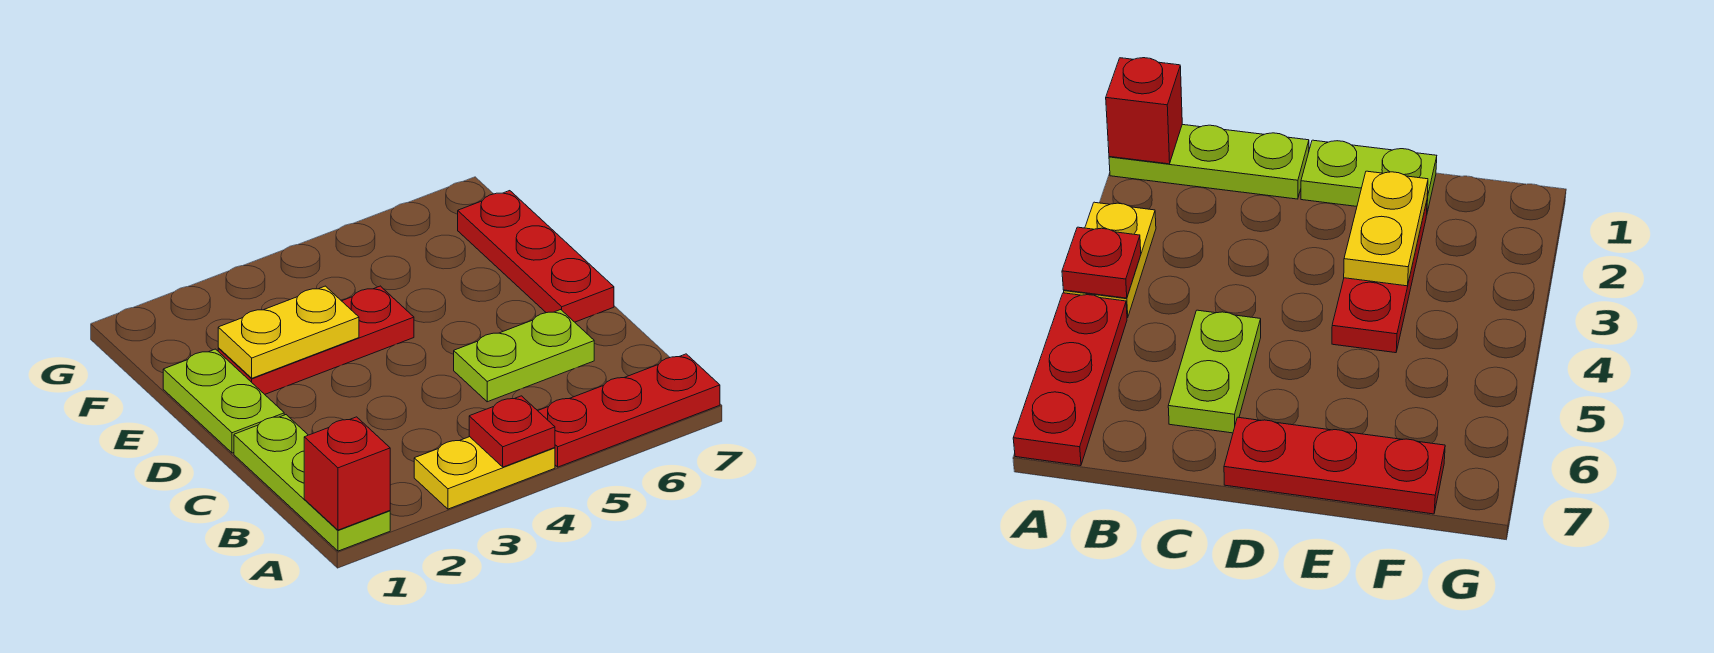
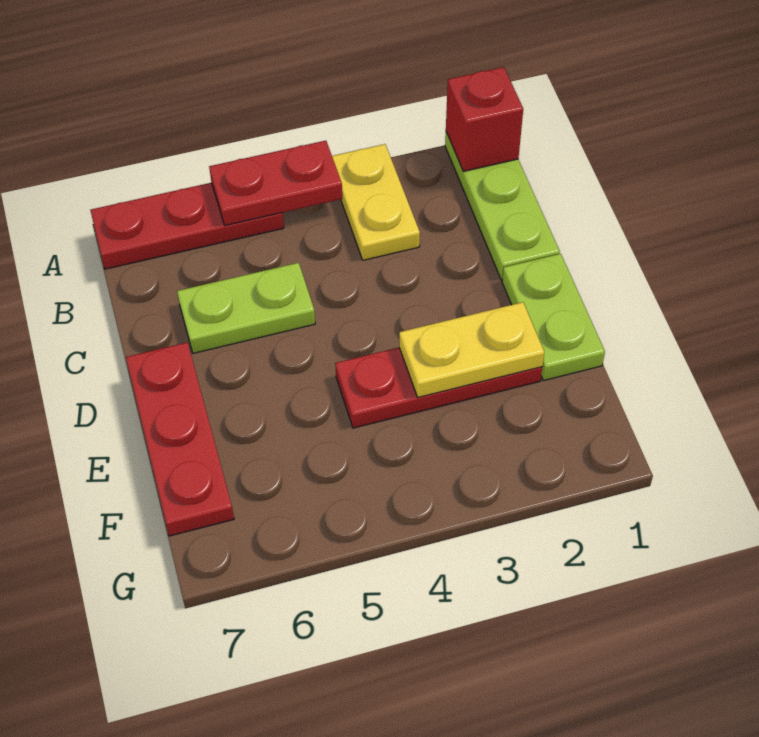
yellow 1x2 plate [414,437,555,509] -> yellow 1x2 plate turned to [332,144,420,260]
red 1x1 plate [469,396,555,467] -> red 1x2 plate [209,141,342,226]

